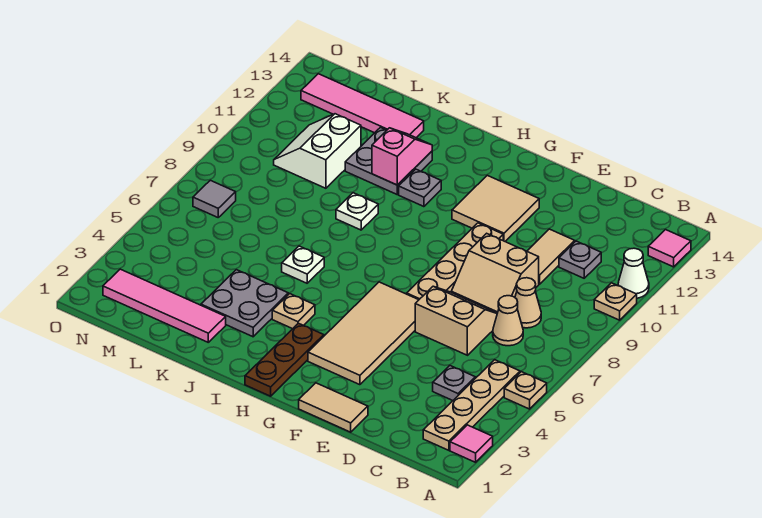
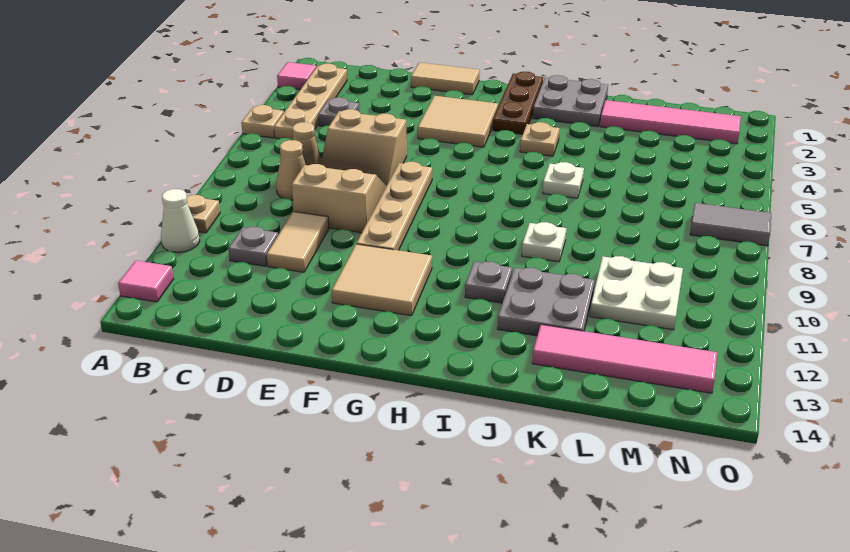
tan 2x4 tile [308,282,418,385] -> tan 2x2 tile [418,96,498,147]
grey 2x2 plate [201,270,288,337] -> grey 2x2 plate moved to [533,75,608,127]
pink 1x2 slope [372,128,432,185] -> none
white 2x2 slope [274,114,361,188] -> white 2x2 plate [590,256,683,330]
grey 1x1 tile [193,180,236,217] -> grey 1x2 tile [690,203,771,246]

